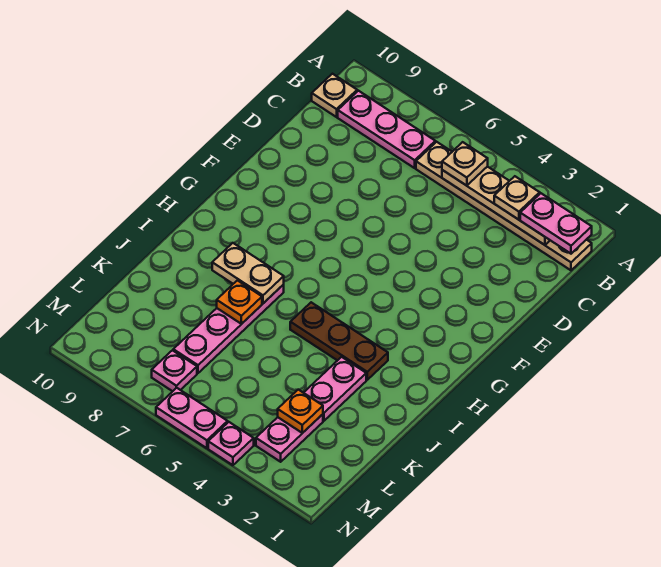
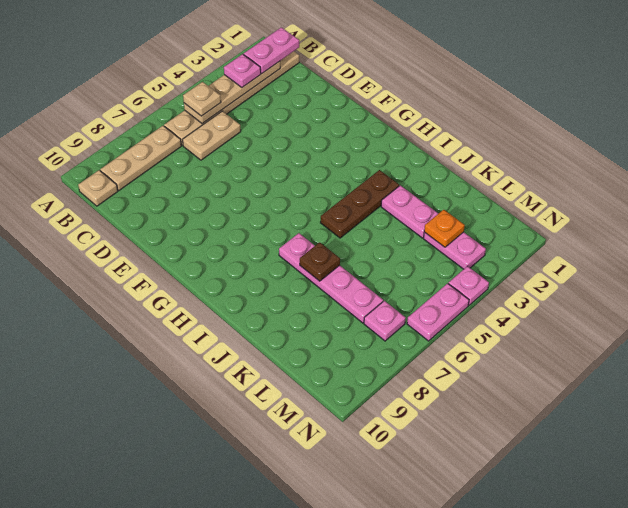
tan 1x1 plate [494,176,540,220] -> pink 1x1 plate [224,54,261,87]
pink 1x3 plate [338,91,435,168] -> tan 1x3 plate [100,126,181,191]
tan 1x2 plate [212,243,284,303] -> tan 1x2 plate moved to [183,111,241,160]
orange 1x1 plate [217,280,262,324] -> brown 1x1 plate [300,242,340,281]

